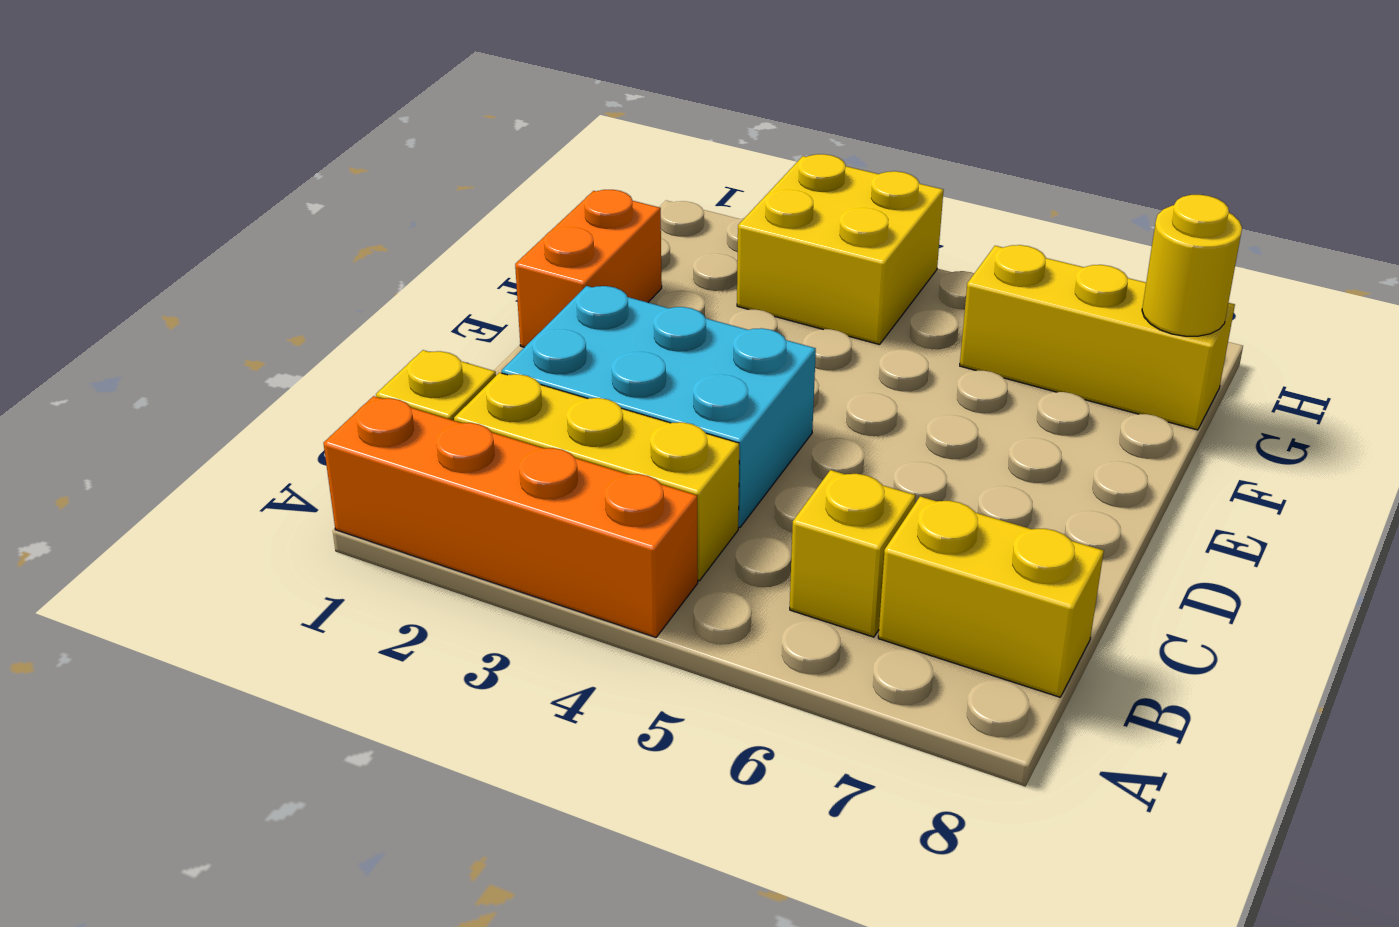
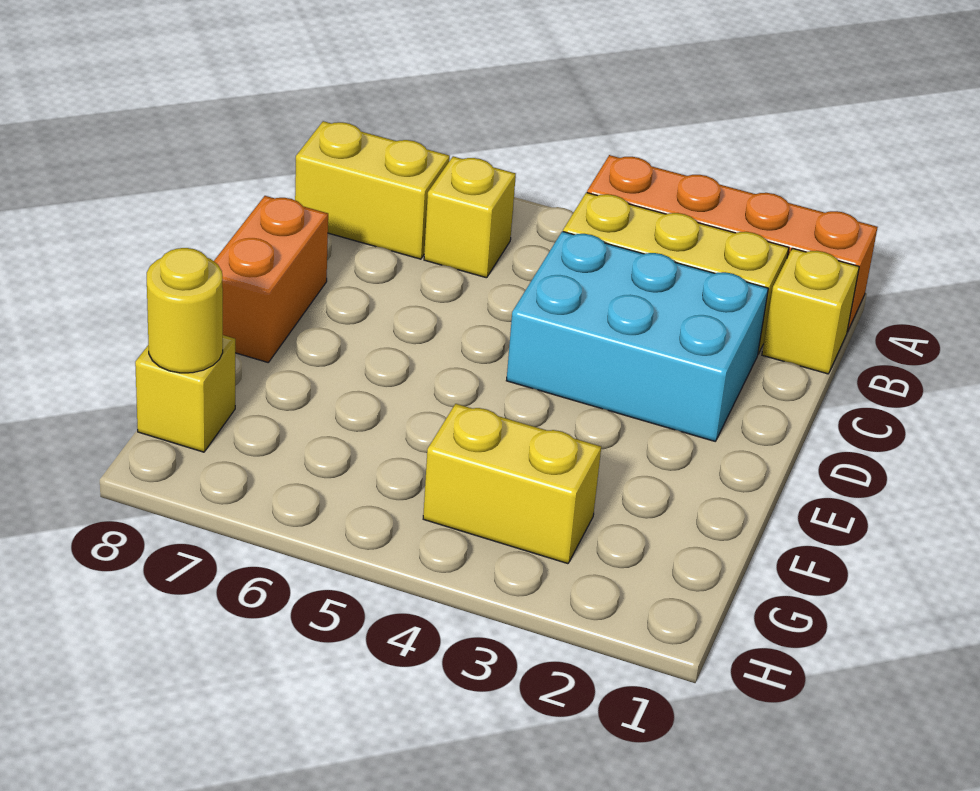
orange 1x2 brick [515,190,662,347] -> orange 1x2 brick moved to [214,196,328,362]
yellow 2x2 brick [737,154,944,345] -> yellow 1x2 brick [423,404,601,564]
yellow 1x3 brick [960,245,1235,430] -> yellow 1x1 brick [135,335,235,452]

